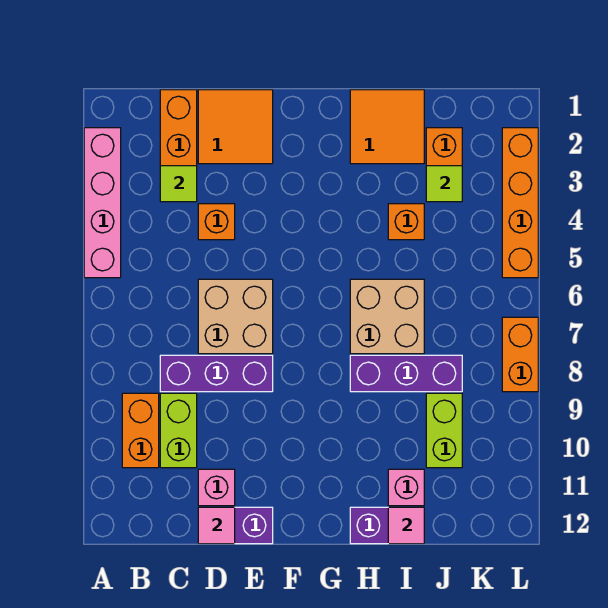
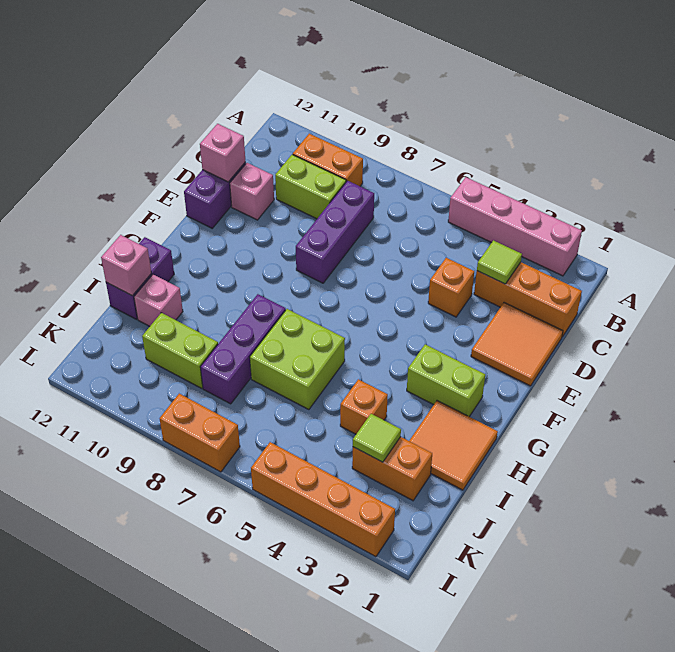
tan 2x2 brick [198,279,273,354] -> none
pink 1x1 tile [198,507,235,544] -> pink 1x1 brick [200,124,246,182]
none -> lime 1x2 brick [407,344,485,417]
tan 2x2 brick [350,279,424,354] -> lime 2x2 brick [250,309,345,410]
pink 1x1 tile [388,507,424,544] -> pink 1x1 brick [101,235,151,296]

